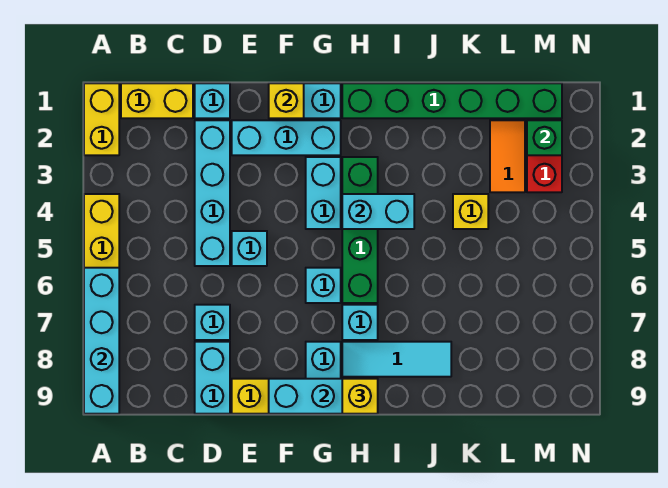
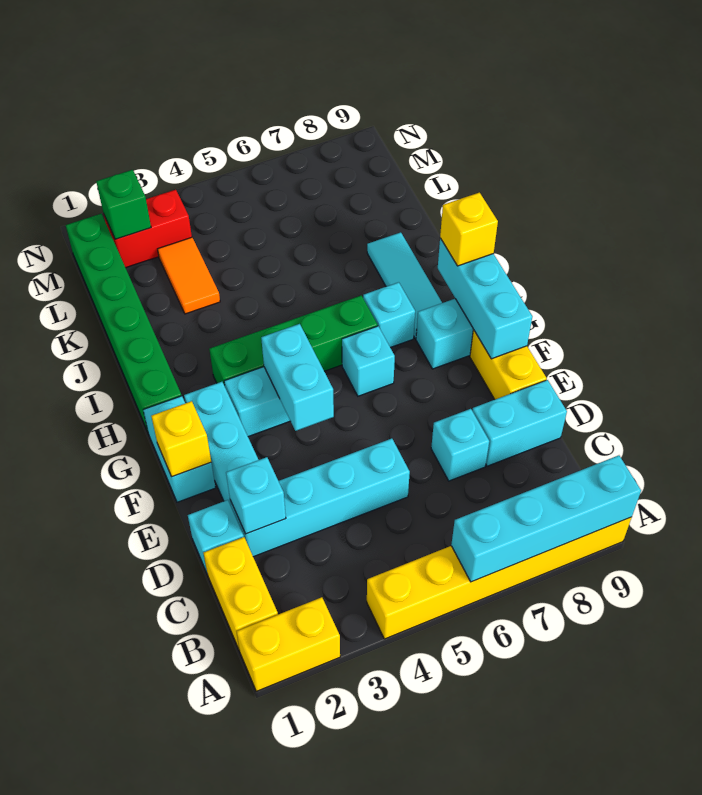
cyan 1x1 brick [232,231,267,266] -> cyan 1x1 brick moved to [226,457,286,534]
cyan 1x2 brick [342,194,414,229] -> cyan 1x2 brick moved to [261,324,334,431]
yellow 1x1 brick [453,194,488,229] -> none
orange 1x2 tile [490,120,525,192] -> orange 1x2 tile turned to [158,237,220,314]

